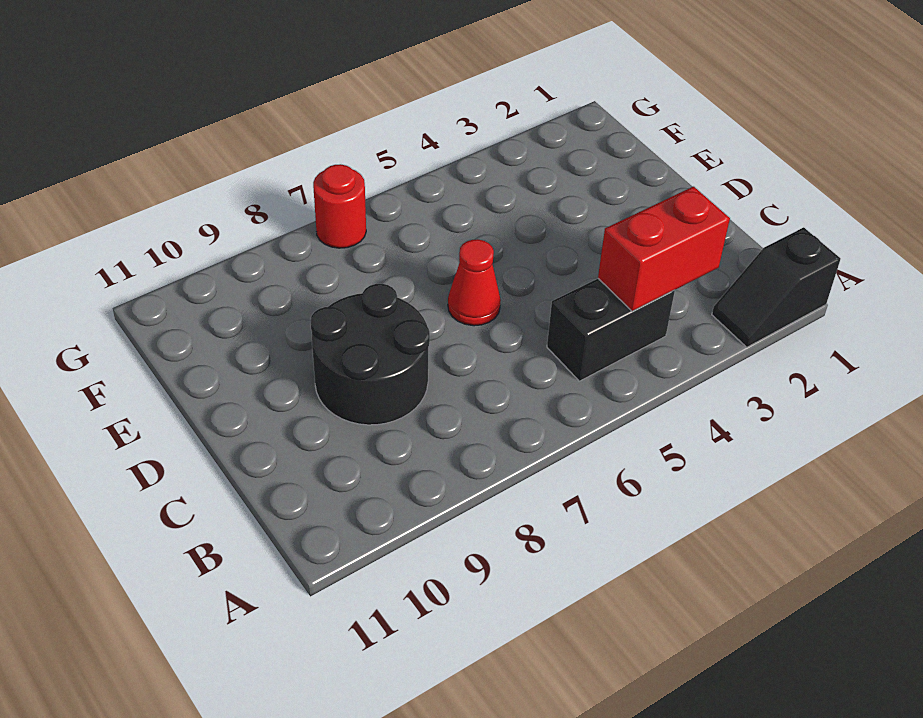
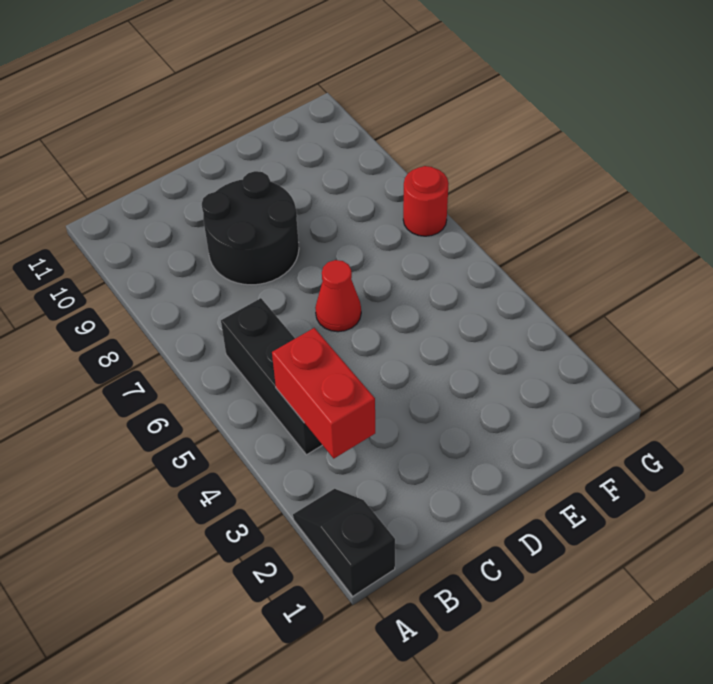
black 1x2 brick [547,279,675,381] -> black 1x3 brick [221,298,322,455]

